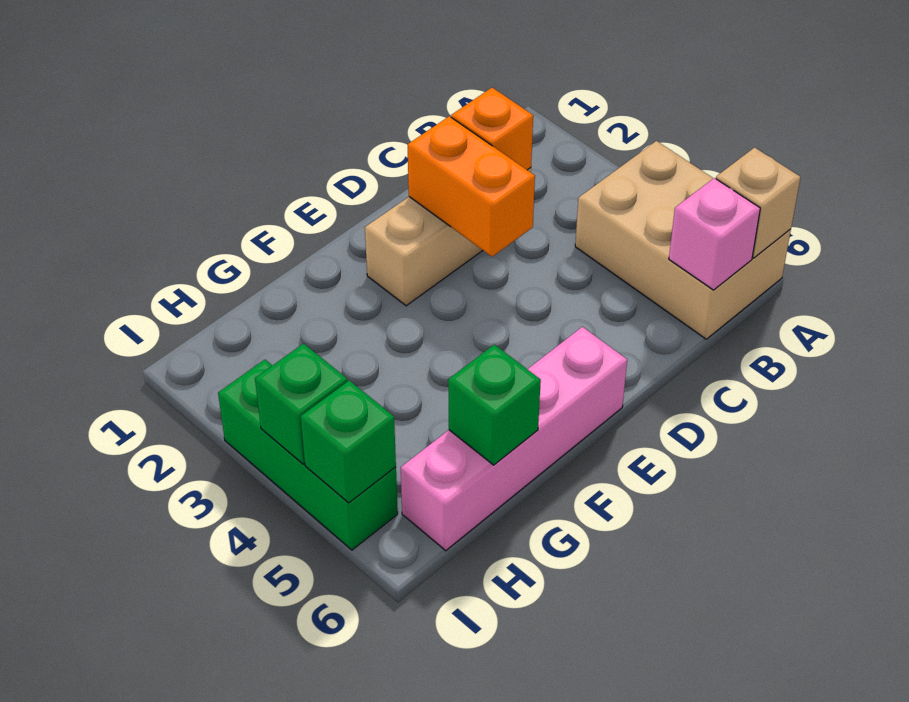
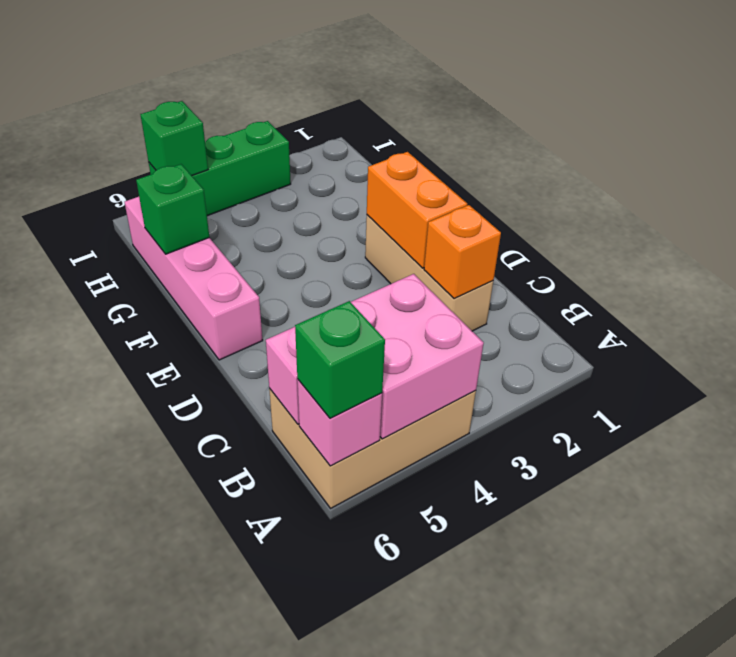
none -> pink 2x2 brick [351,274,484,439]
tan 1x1 brick [716,147,800,258] -> pink 1x1 brick [297,379,382,466]
orange 1x2 brick [408,116,535,257] -> orange 1x2 brick turned to [367,152,467,268]
green 1x1 brick [255,344,347,464] -> green 1x1 brick moved to [295,301,385,418]

